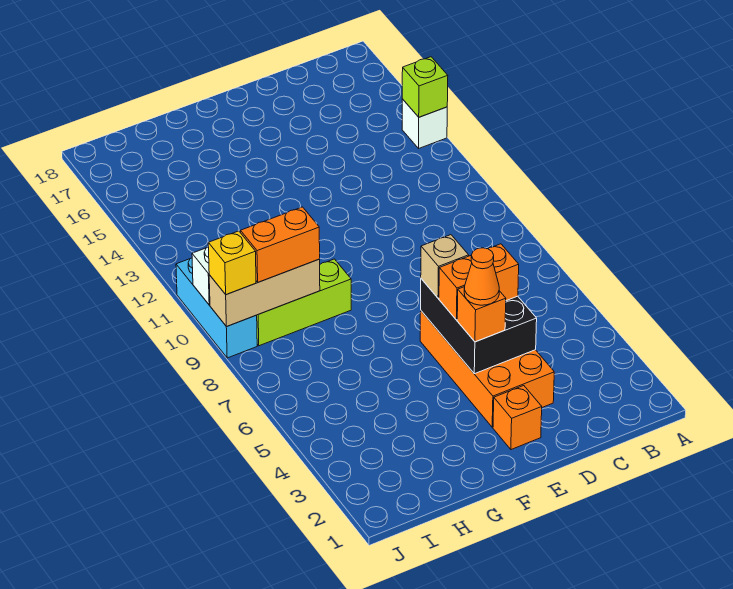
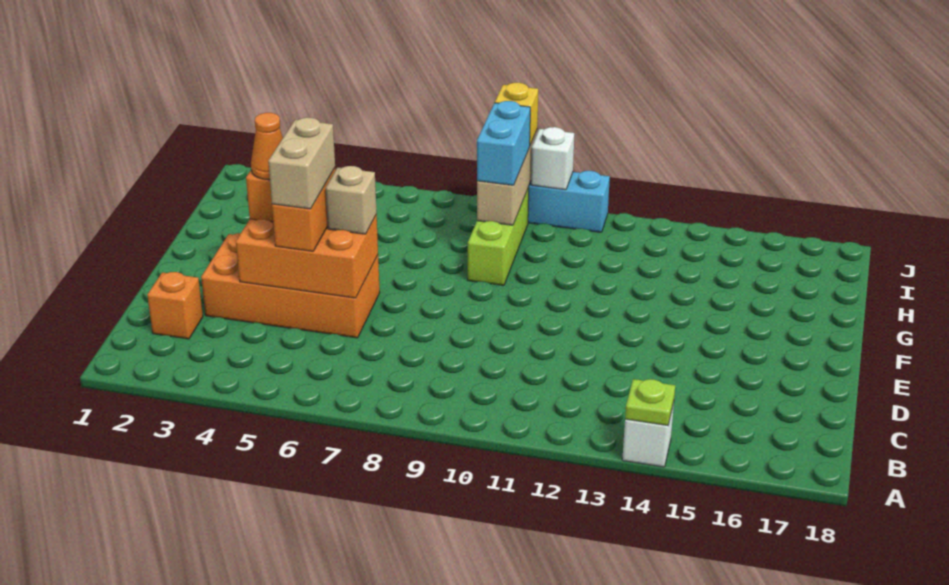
lime 1x1 brick [402,57,448,117] -> lime 1x1 plate [625,379,675,425]
black 2x3 brick [421,279,537,374] -> orange 2x3 brick [236,214,378,298]
none -> tan 1x2 brick [268,118,335,209]
orange 1x1 brick [493,386,542,450] -> orange 1x1 brick moved to [147,272,203,339]
orange 1x2 brick [240,207,320,282] -> cyan 1x2 brick [477,101,530,185]

